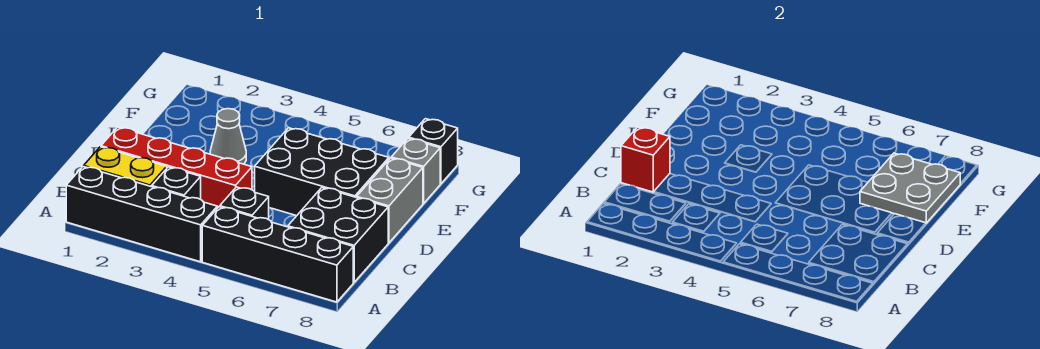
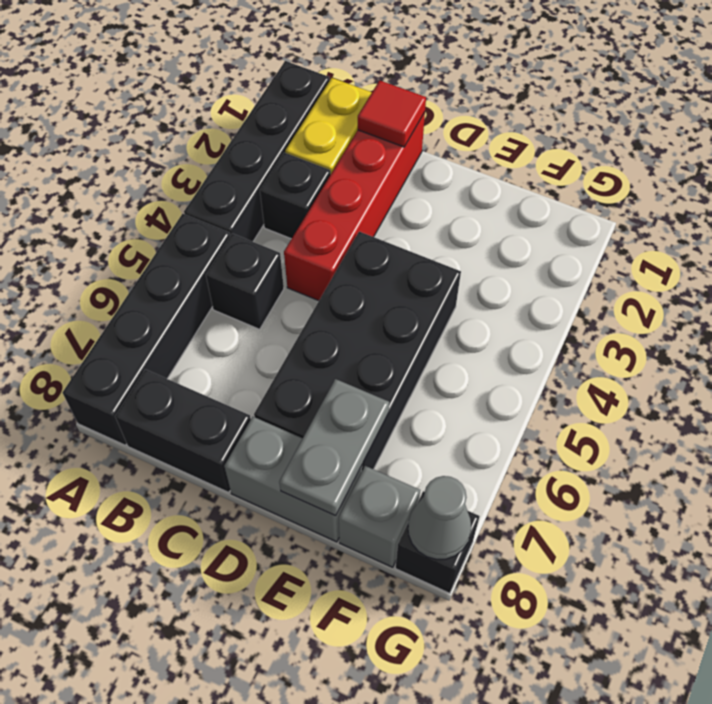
black 2x2 brick [288,188,388,282] -> black 1x2 brick [115,369,251,493]
red 1x1 brick [621,127,670,192] -> red 1x1 tile [358,80,426,147]
black 2x3 brick [255,128,389,216] -> black 2x4 brick [254,232,461,470]
grey 1x1 cone [210,109,246,164] -> grey 1x1 cone moved to [408,476,471,559]
grey 2x2 plate [860,153,960,223] -> grey 1x2 plate [279,379,389,516]

